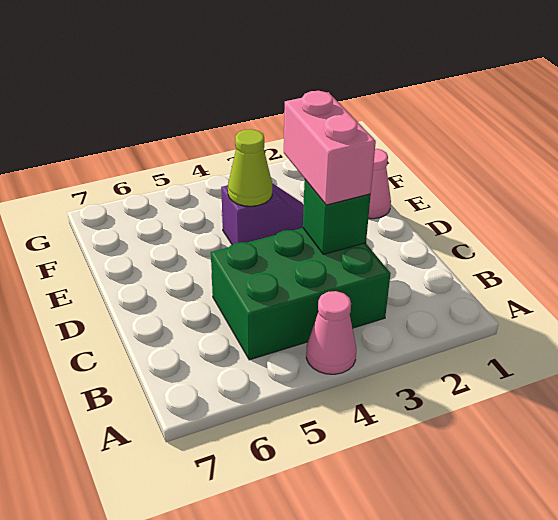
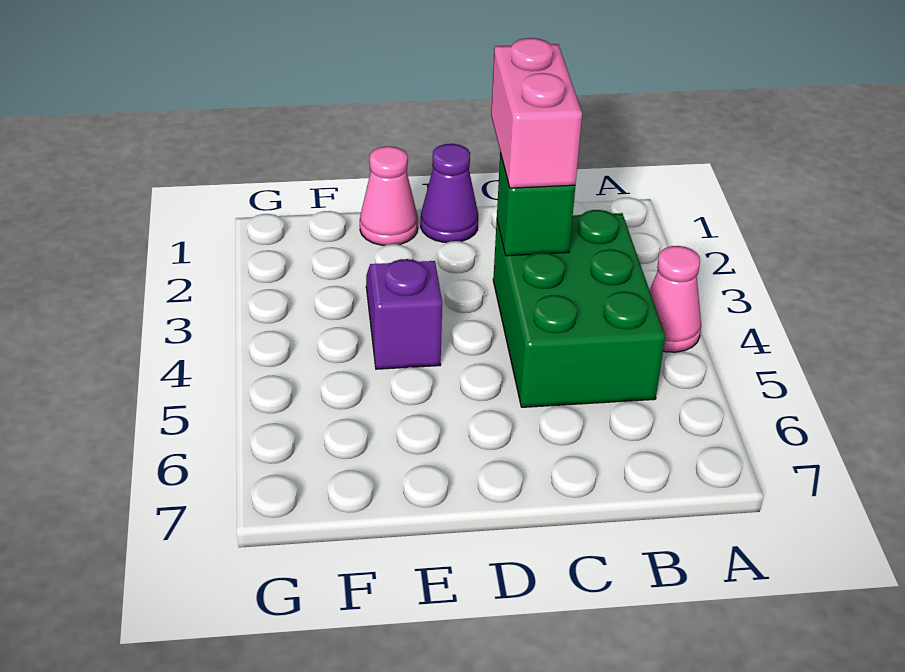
pink 1x2 brick [284,91,376,205] -> pink 1x2 brick turned to [491,38,582,188]
none -> purple 1x1 cone [421,144,478,243]
lime 1x1 cone [228,129,272,206] -> none

